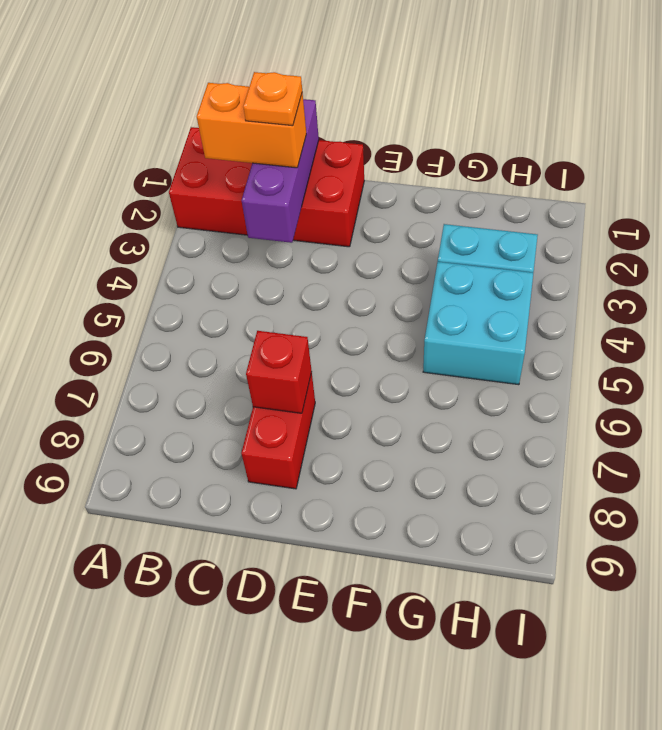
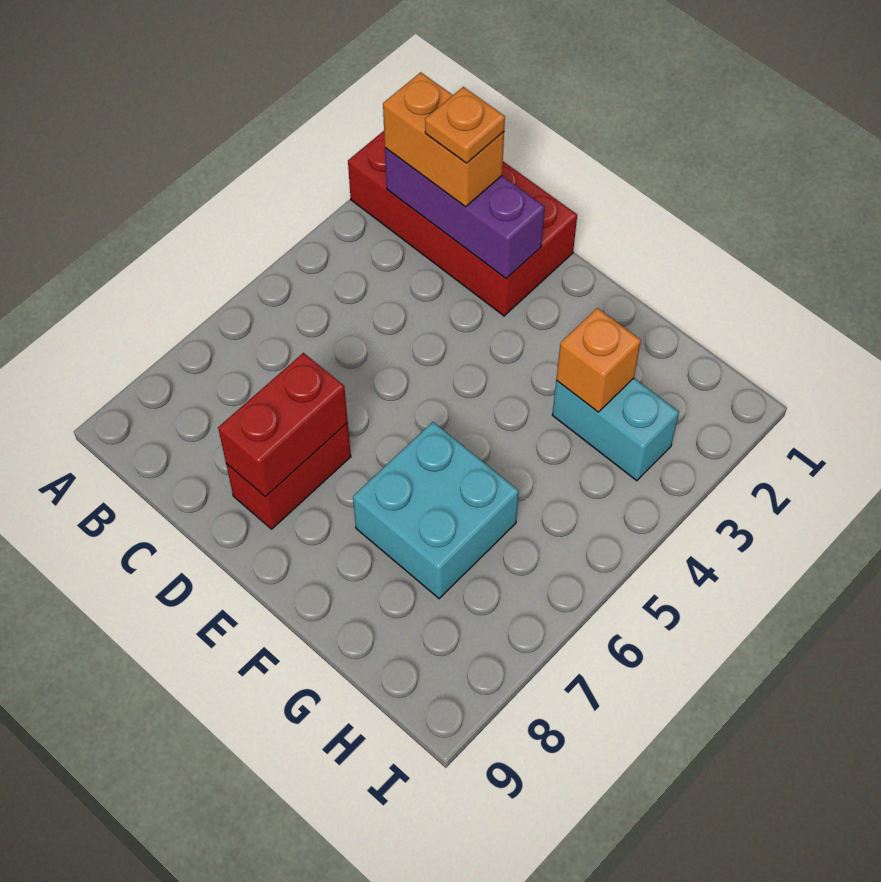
purple 1x3 brick [242,99,319,243] -> purple 1x3 brick turned to [385,148,545,279]
red 1x1 brick [246,331,312,413] -> red 1x2 brick [218,353,348,497]
none -> orange 1x1 brick [556,308,641,412]
cyan 2x2 brick [423,262,533,385] -> cyan 2x2 brick moved to [353,422,519,599]

